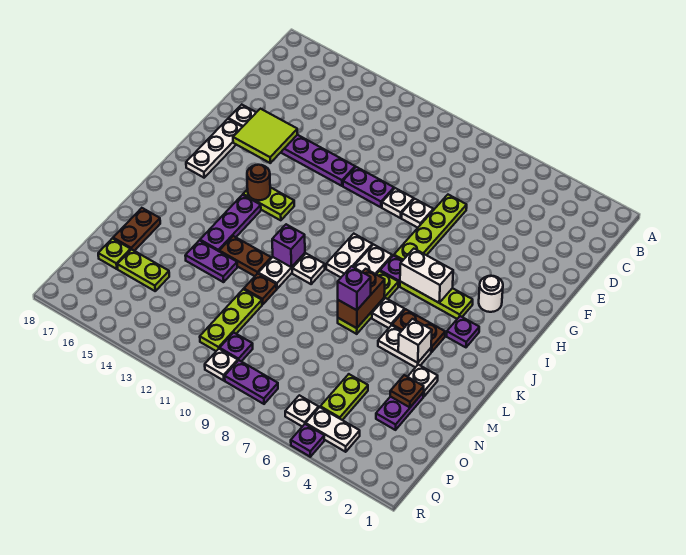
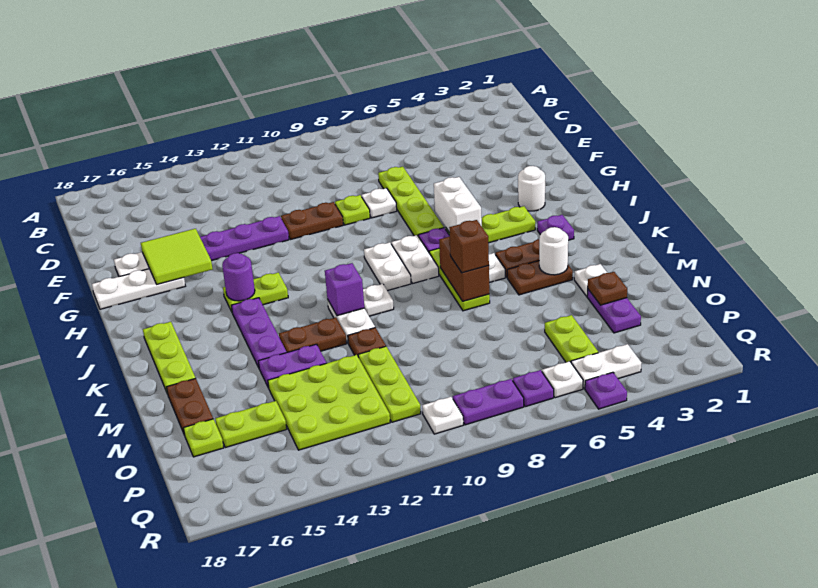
white 1x1 plate [382,188,414,218] -> lime 1x1 plate [335,195,370,225]
purple 1x2 plate [343,167,394,207] -> brown 1x2 plate [281,202,343,240]
white 1x3 plate [186,119,242,178] -> white 1x3 plate turned to [92,269,185,309]
white 1x2 brick [400,249,453,303] -> white 1x2 brick turned to [434,177,482,233]
brown 1x1 round brick [247,165,270,200] -> purple 1x1 round brick [222,253,255,301]
none -> lime 1x3 plate [143,322,195,394]
white 1x2 plate [378,325,431,367] -> brown 1x2 plate [507,261,573,295]
white 1x1 brick [398,319,432,363] -> white 1x1 round brick [539,227,568,275]
purple 1x1 brick [338,266,371,310] -> brown 1x1 brick [449,220,489,273]
none -> lime 3x3 plate [268,355,390,450]
purple 1x1 plate [220,333,253,361] -> purple 1x1 plate moved to [513,370,554,407]

